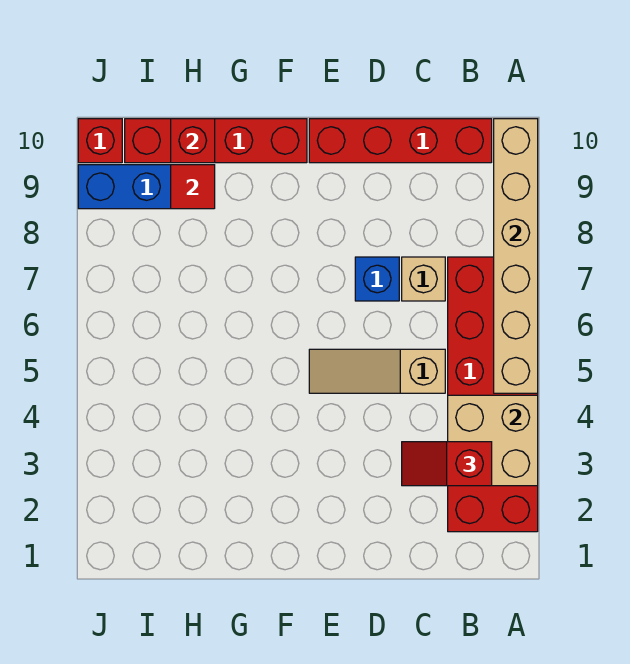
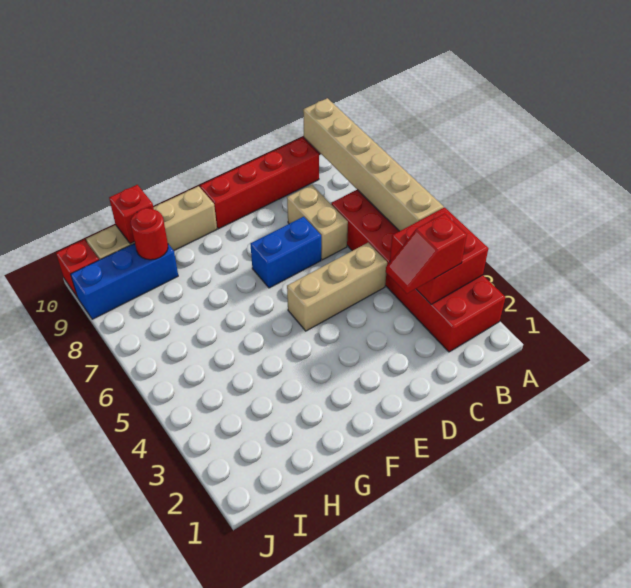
tan 2x2 brick [448,395,538,486] -> red 2x2 brick [390,207,489,304]
tan 1x3 slope [309,349,445,393] -> tan 1x3 brick [287,243,387,331]
tan 1x1 brick [402,257,445,301] -> tan 1x2 brick [287,185,348,260]
blue 1x1 brick [355,257,399,301] -> blue 1x2 brick [250,217,321,288]
red 1x4 brick [125,119,307,163] -> tan 1x4 brick [86,186,217,260]
red 1x1 tile [171,165,215,209] -> red 1x1 round brick [131,208,168,260]

